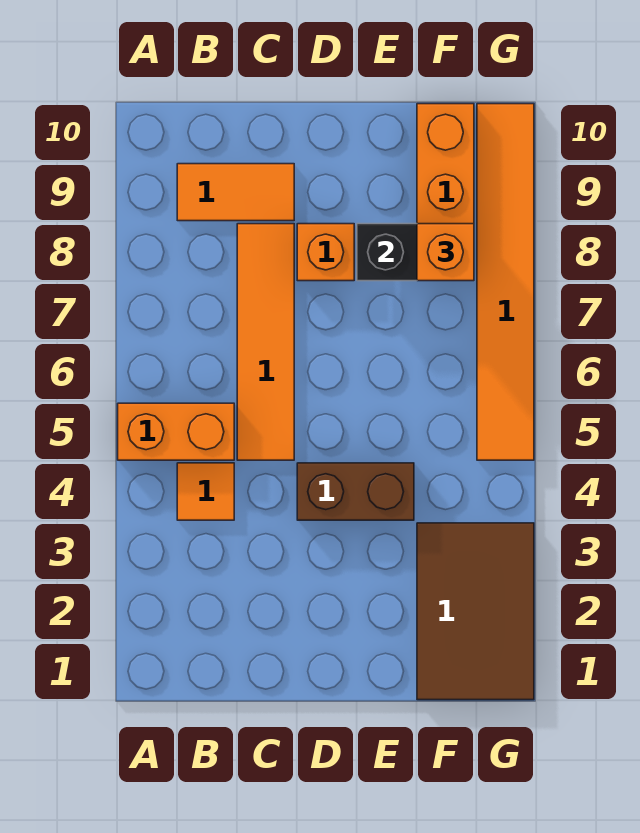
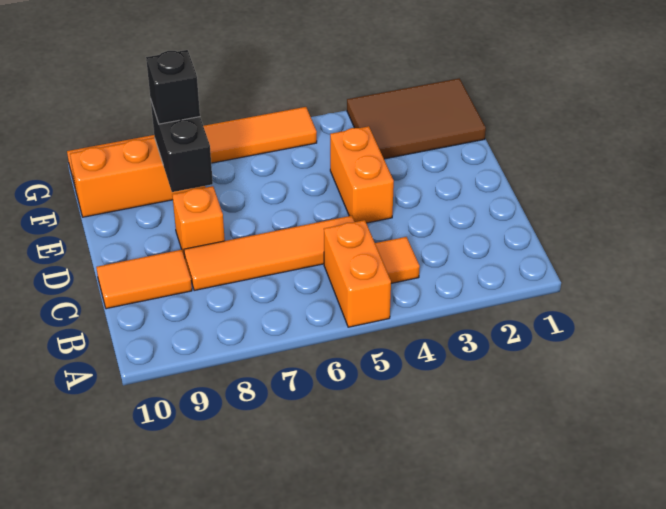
orange 1x2 tile [177,164,294,221] -> orange 1x2 tile turned to [96,250,192,309]
brown 1x2 brick [297,463,414,520] -> orange 1x2 brick [330,126,394,223]
orange 1x1 brick [417,224,474,281] -> black 1x1 brick [146,50,200,124]

